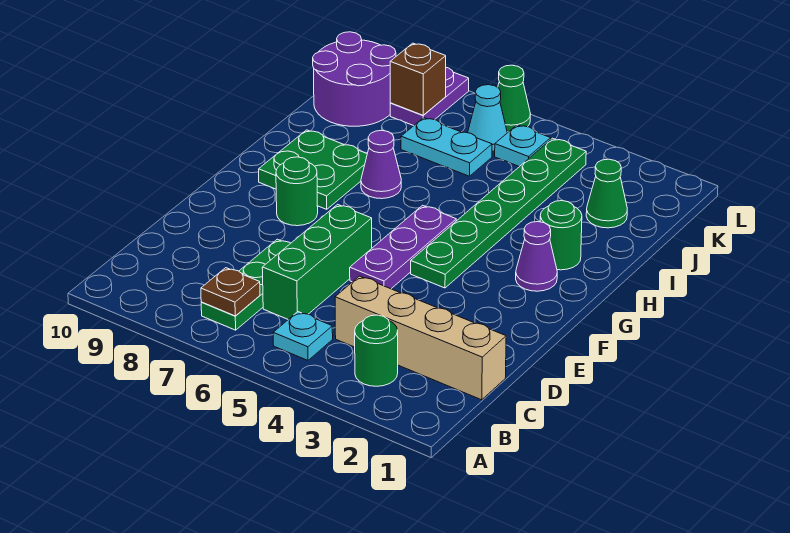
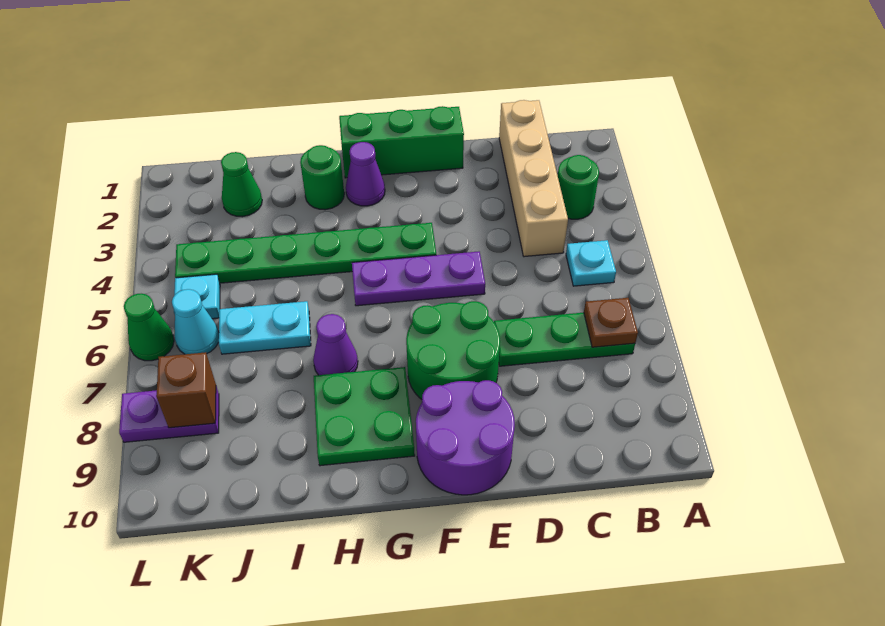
green 1x3 brick [262,204,372,319] -> green 1x3 brick moved to [339,106,464,178]
green 1x1 round brick [276,157,318,226] -> green 2x2 round brick [406,301,500,399]
cyan 1x2 plate [401,118,492,176] -> cyan 1x2 plate turned to [219,301,311,354]
purple 2x2 round brick [313,32,396,126] -> purple 2x2 round brick moved to [416,380,515,495]

